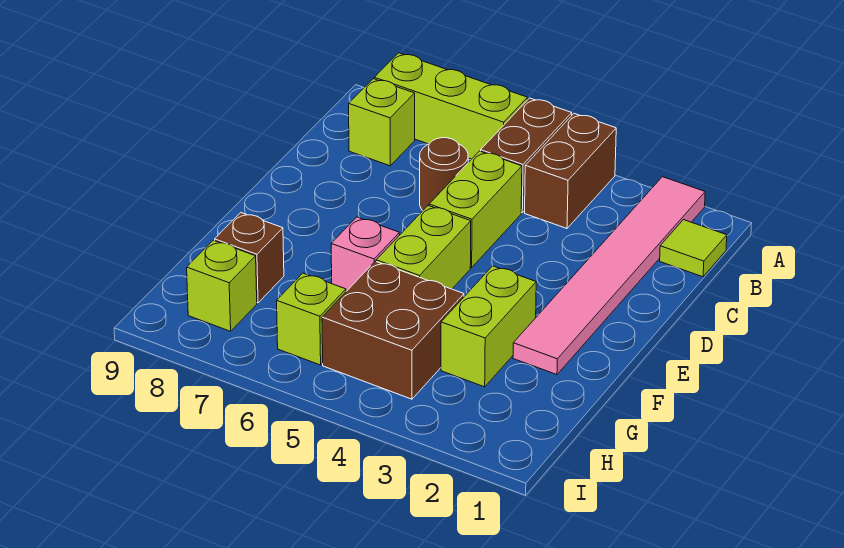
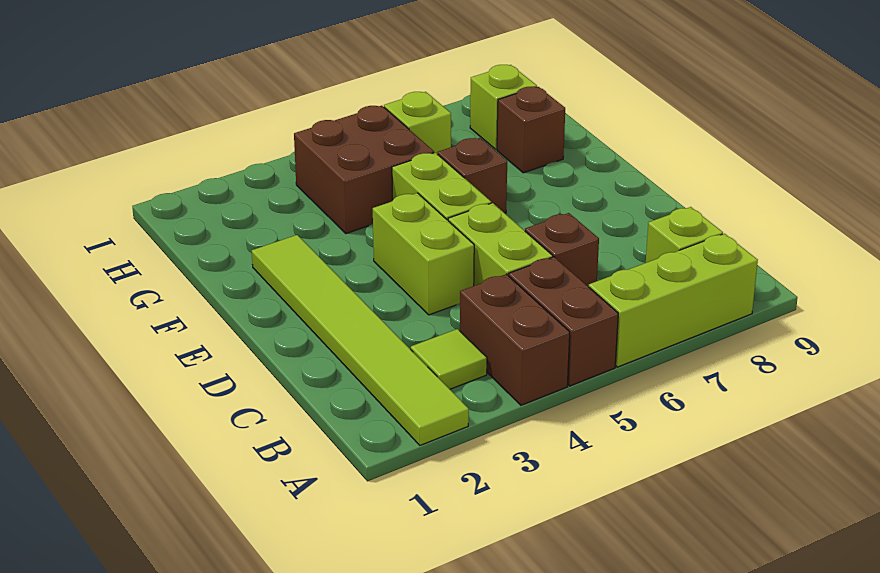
pink 1x6 tile [513,177,705,375] -> lime 1x6 tile [252,235,469,445]
lime 1x1 tile [660,220,727,277] -> lime 1x1 tile moved to [411,329,487,389]
brown 1x1 round brick [420,138,468,211] -> brown 1x1 brick [525,213,599,287]
lime 1x2 brick [441,266,536,387] -> lime 1x2 brick moved to [373,193,474,315]
pink 1x1 brick [331,217,399,291] -> brown 1x1 brick [438,138,507,213]

